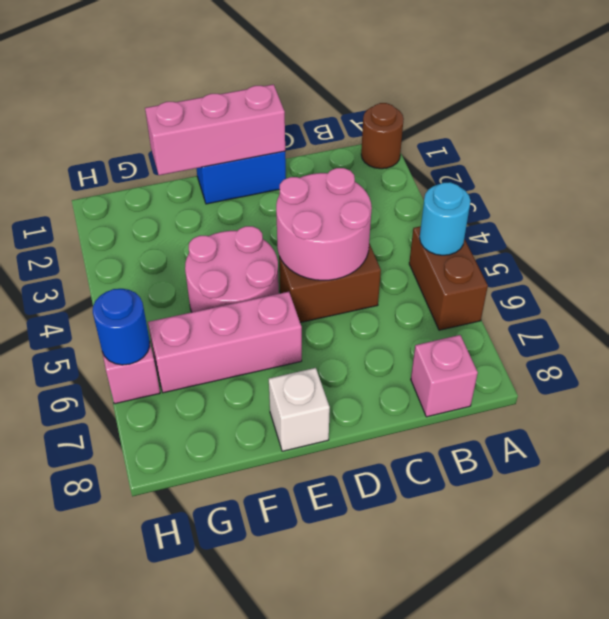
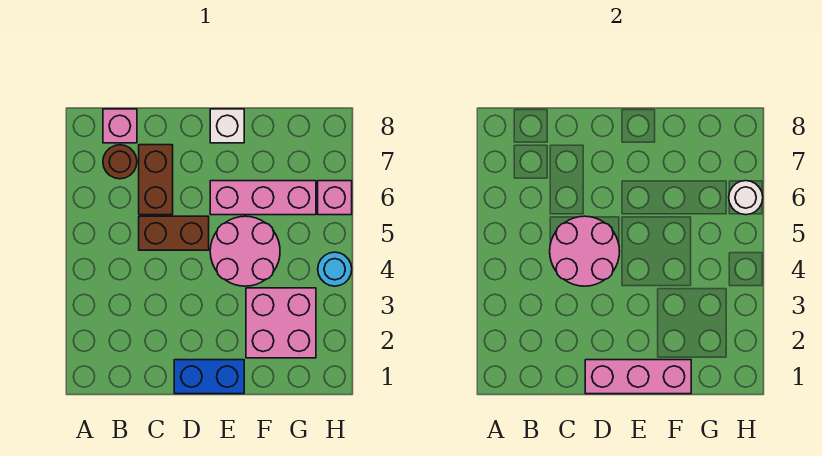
brown 1x1 round brick [361,103,404,169] -> brown 1x1 round brick moved to [103,145,137,179]
brown 1x2 brick [409,226,488,330] -> brown 1x2 brick moved to [139,145,173,215]
cyan 1x1 round brick [420,182,471,255] -> cyan 1x1 round brick moved to [318,252,352,286]
none -> pink 2x2 brick [246,288,316,358]
blue 1x1 round brick [93,289,150,365] -> white 1x1 round brick [729,181,763,215]

